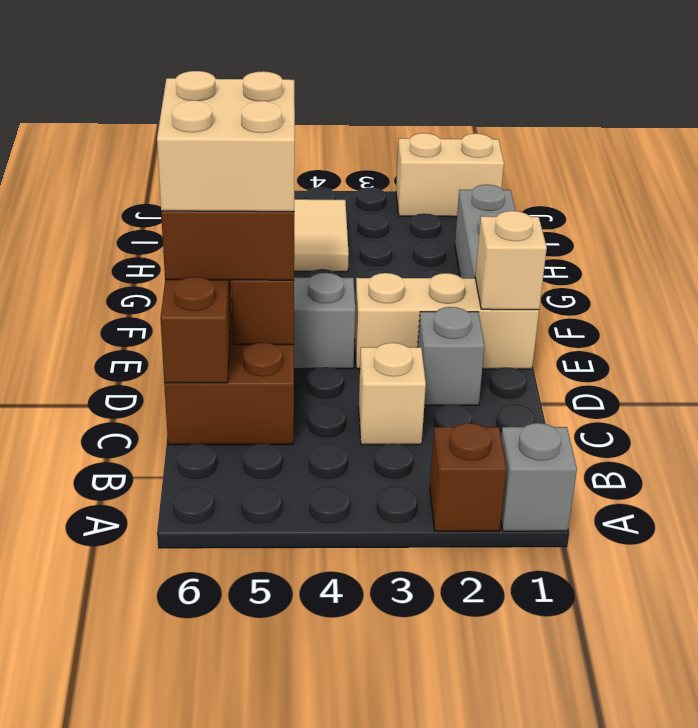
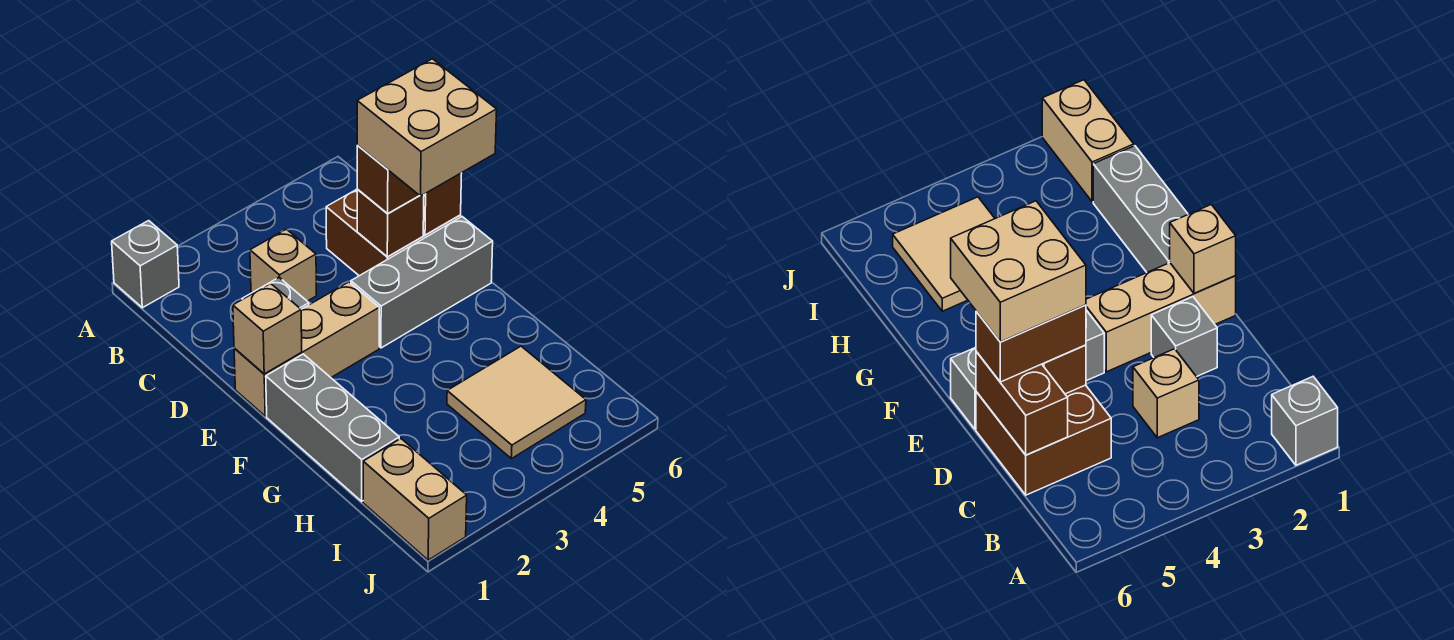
brown 1x1 brick [430,423,507,531] -> none
tan 1x2 brick [396,133,504,217] -> tan 1x2 brick turned to [363,439,467,560]

